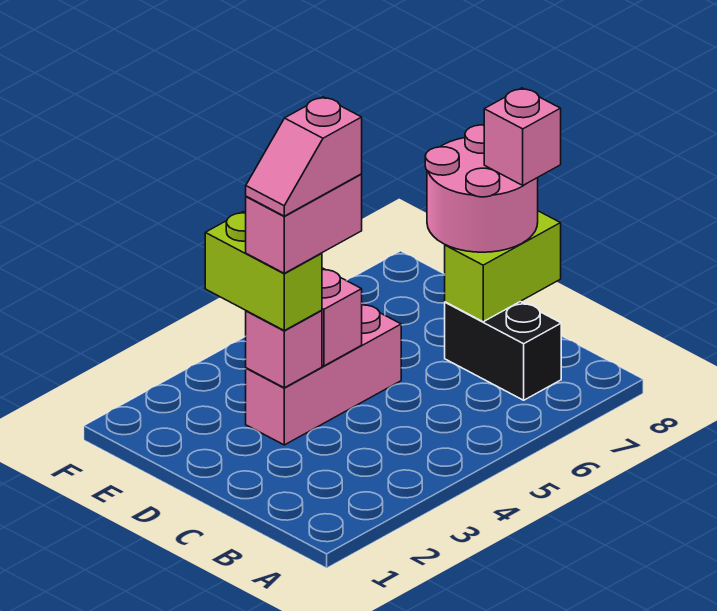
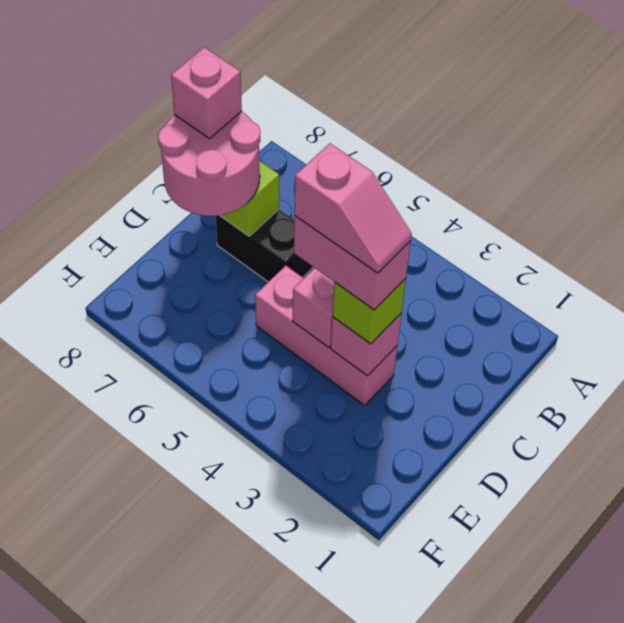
black 1x2 brick [445,301,561,400] -> black 1x2 brick turned to [216,209,313,282]
lime 1x2 brick [205,212,322,331] -> lime 1x1 brick [333,278,406,344]

